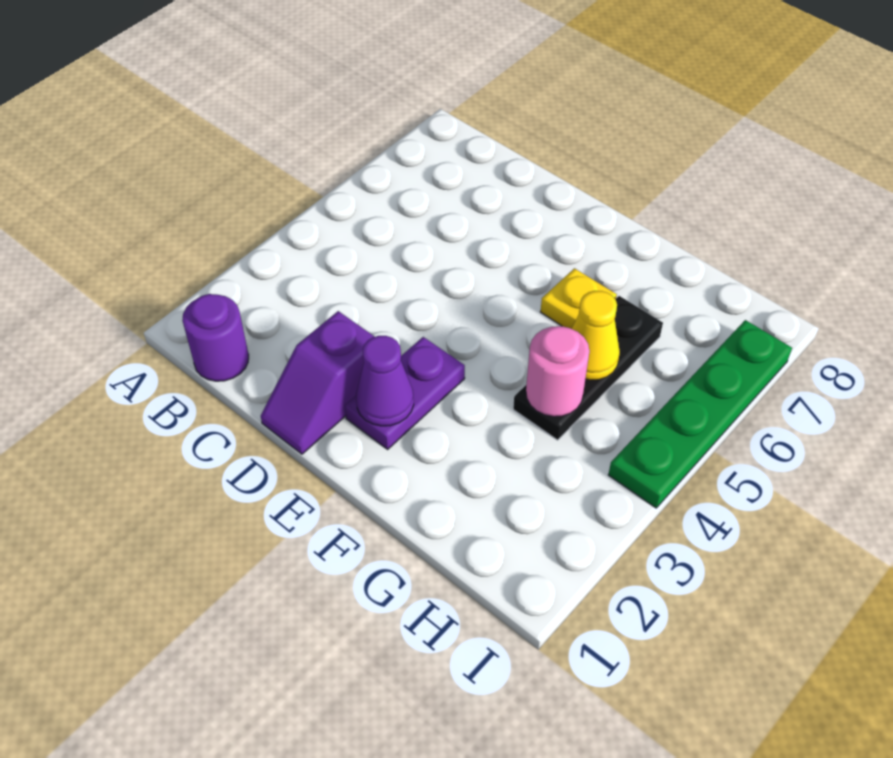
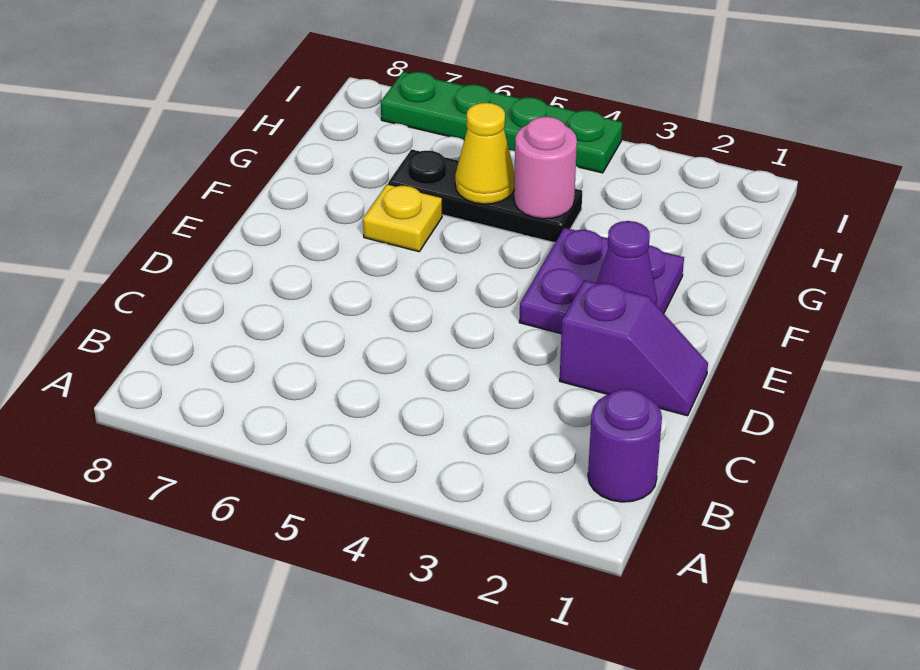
purple 1x2 plate [345,337,465,449] -> purple 2x2 plate [519,228,684,334]

